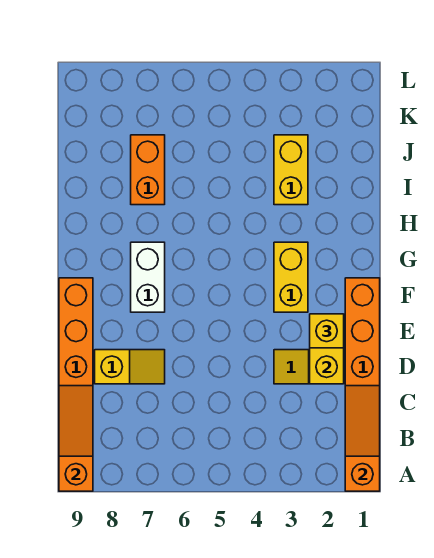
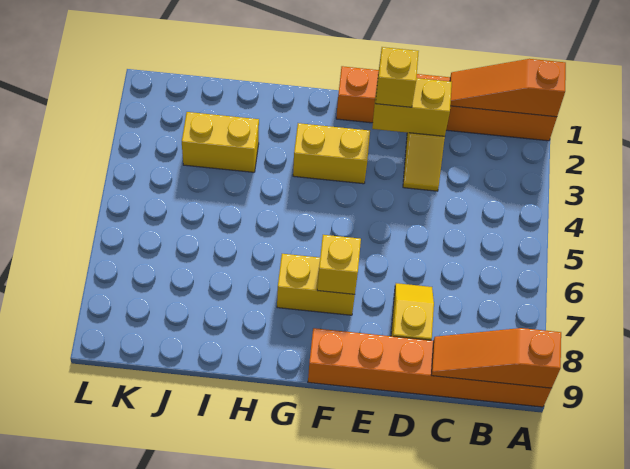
white 1x2 brick [131,242,165,312] -> yellow 1x2 brick [277,254,355,315]
none -> yellow 1x1 brick [317,235,361,294]
orange 1x2 brick [131,135,165,205] -> none

